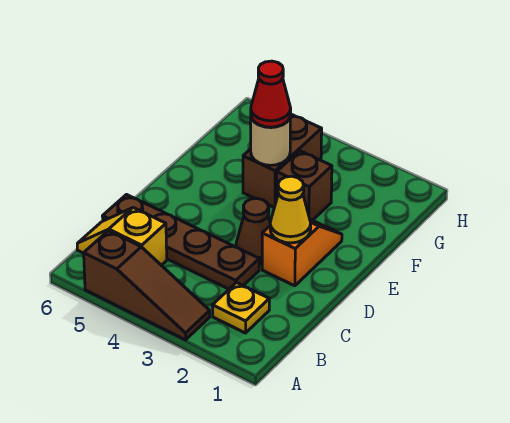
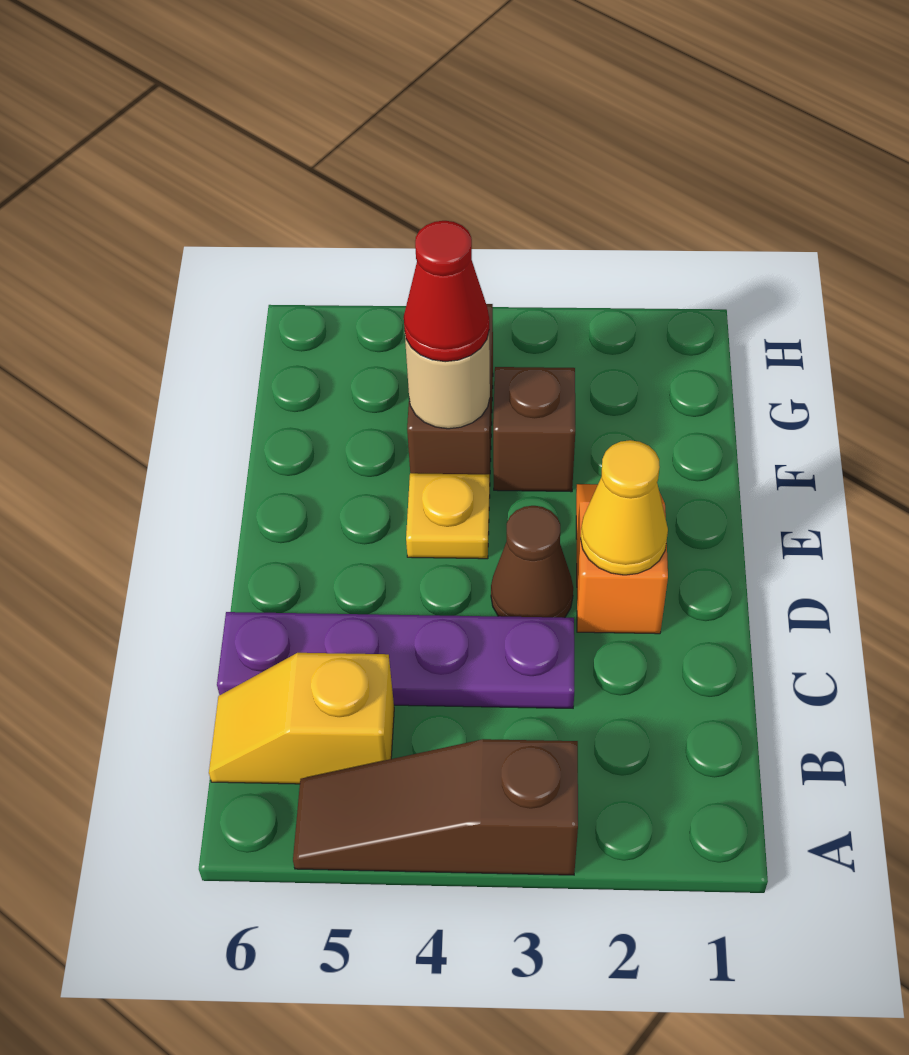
brown 1x3 slope [84,231,210,340] -> brown 1x3 slope turned to [293,739,578,875]
yellow 1x1 plate [212,283,269,333] -> yellow 1x1 plate moved to [406,473,490,559]
brown 1x4 plate [103,195,259,289] -> purple 1x4 plate [217,612,574,708]

